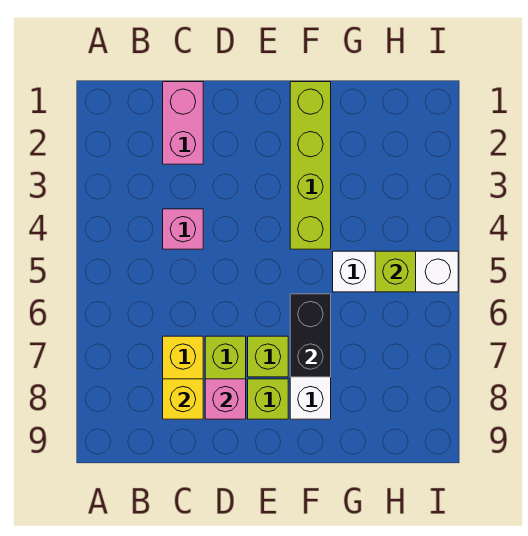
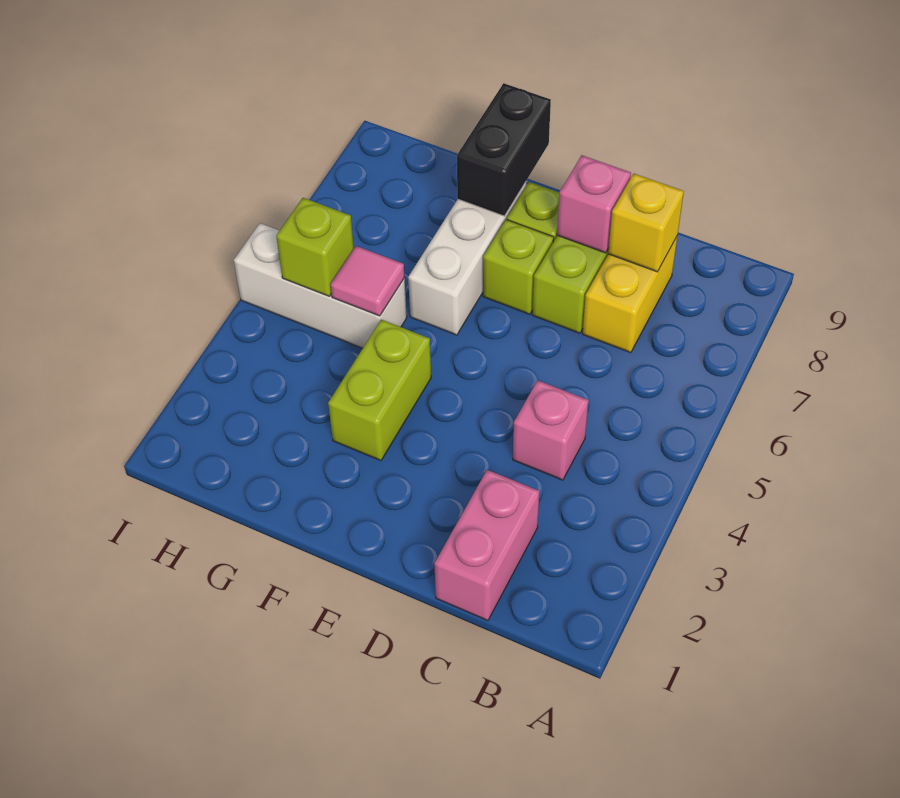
lime 1x4 brick [290,82,331,249] -> lime 1x2 brick [328,320,431,461]
black 1x2 brick [290,294,331,377] -> black 1x2 brick moved to [457,83,551,216]
none -> pink 1x1 tile [331,246,405,316]

